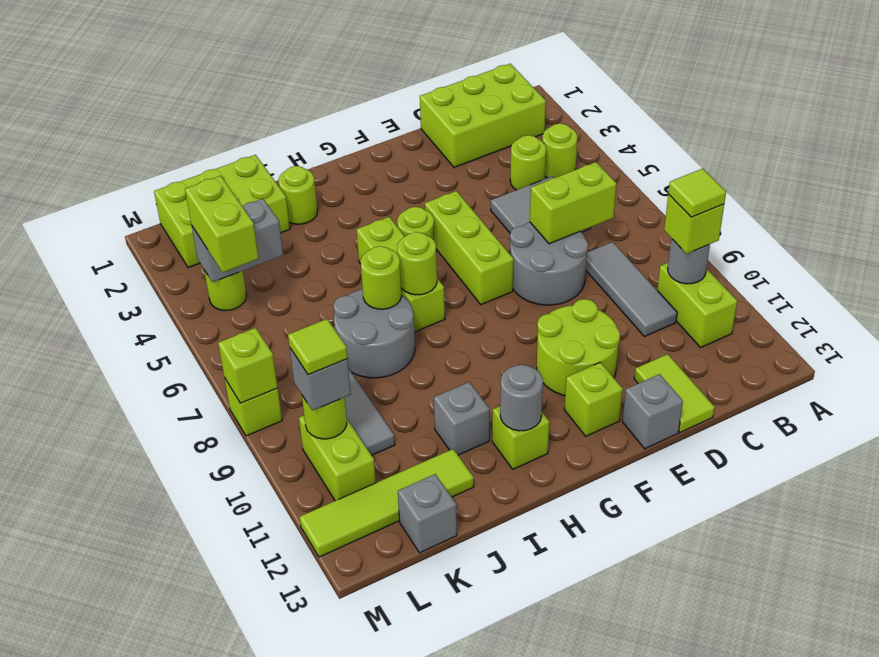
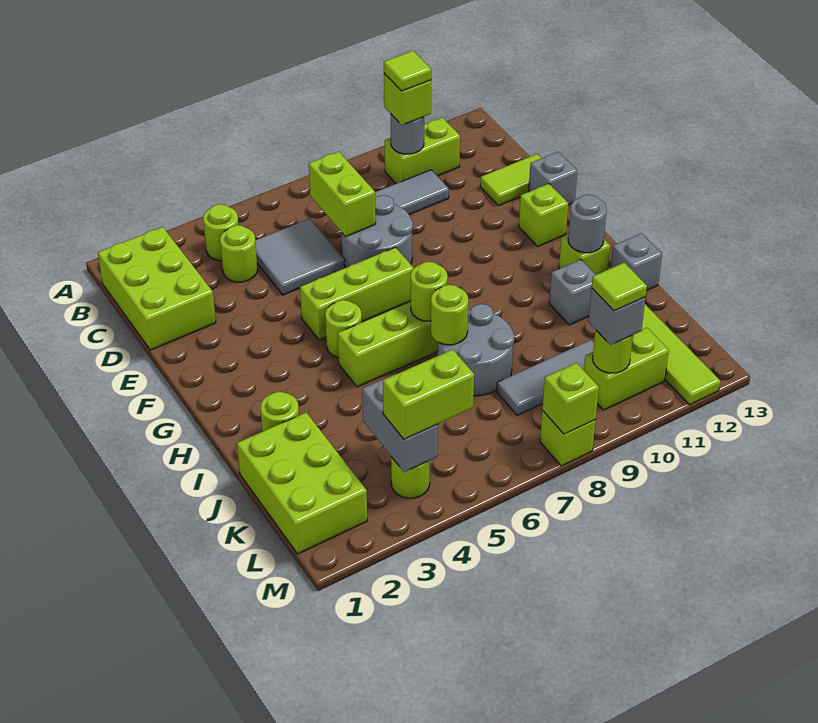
lime 2x2 round brick [537,299,620,396] -> none
grey 1x1 brick [398,474,457,553] -> grey 1x1 brick moved to [611,233,662,291]

